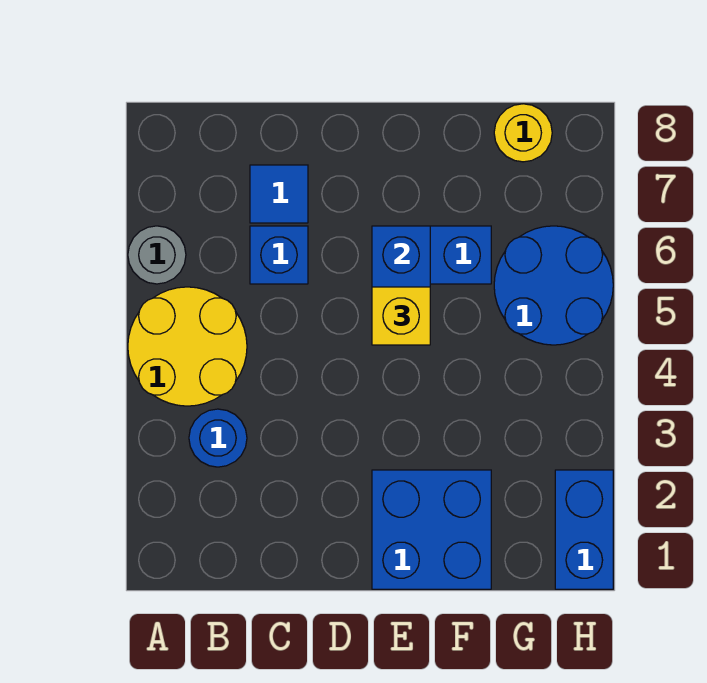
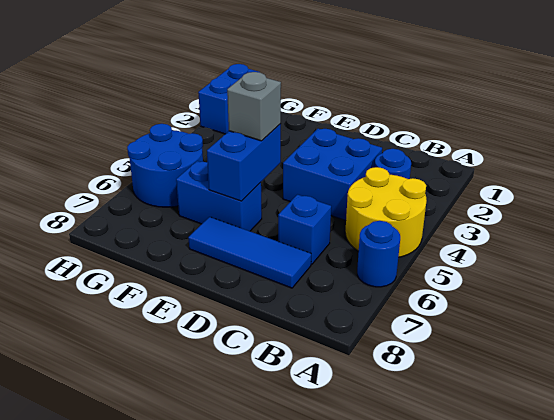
grey 1x1 round brick [128,226,186,284] -> blue 1x1 round brick [357,221,400,287]
blue 1x1 tile [250,165,308,223] -> blue 1x3 tile [188,217,311,288]
blue 2x2 brick [372,470,491,589] -> blue 2x2 brick moved to [283,129,382,220]
yellow 1x1 brick [372,287,430,345] -> grey 1x1 brick [227,72,281,141]
yellow 1x1 round brick [494,104,552,162] -> none

